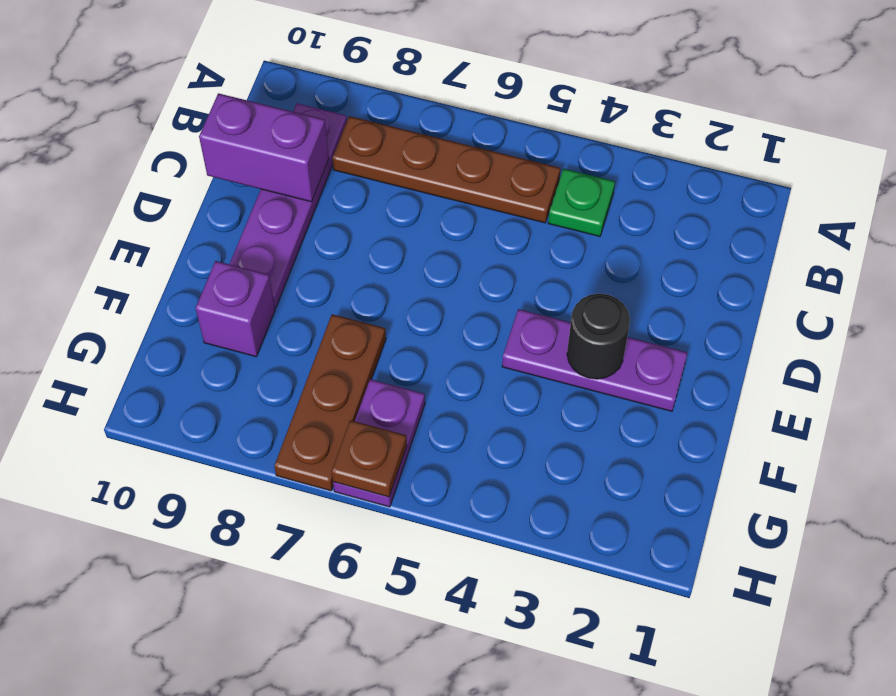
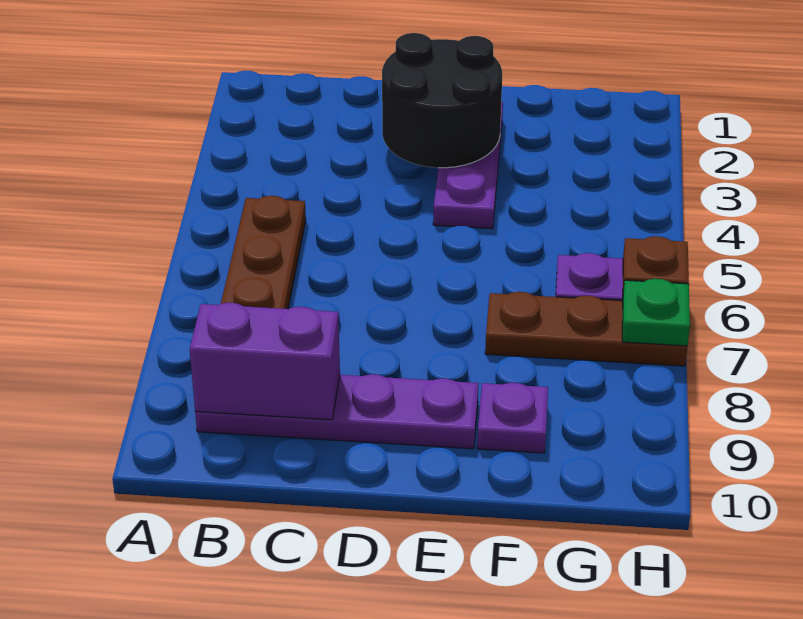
green 1x1 plate [548,169,615,236] -> green 1x1 plate moved to [622,279,690,346]
purple 1x2 brick [199,93,329,202] -> purple 1x2 brick turned to [190,303,340,420]
black 1x1 round brick [567,294,630,379] -> black 2x2 round brick [382,33,502,168]
purple 1x1 brick [196,261,275,357] -> purple 1x1 plate [477,383,548,453]

